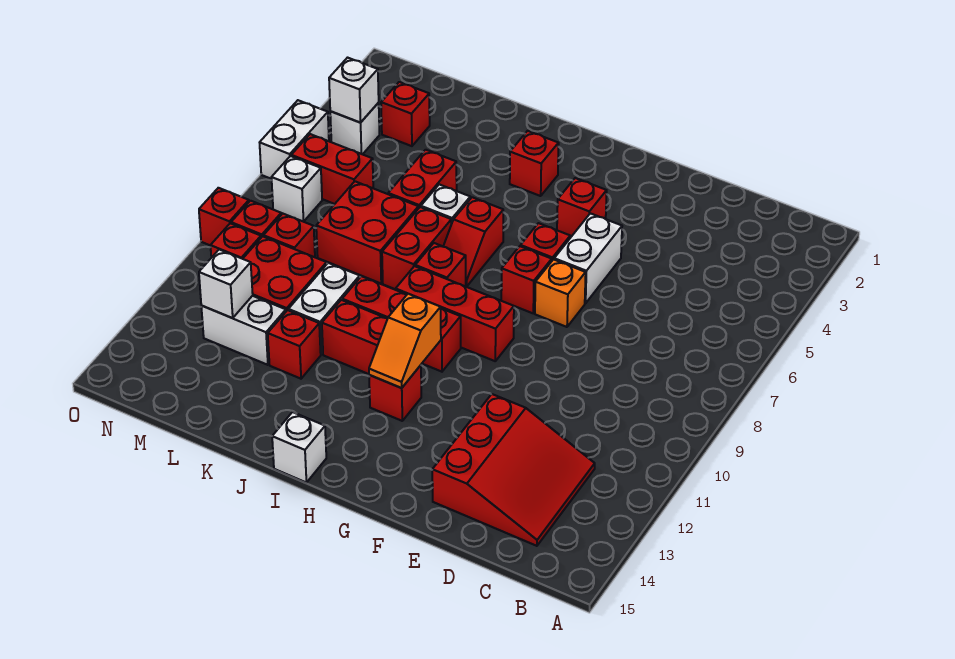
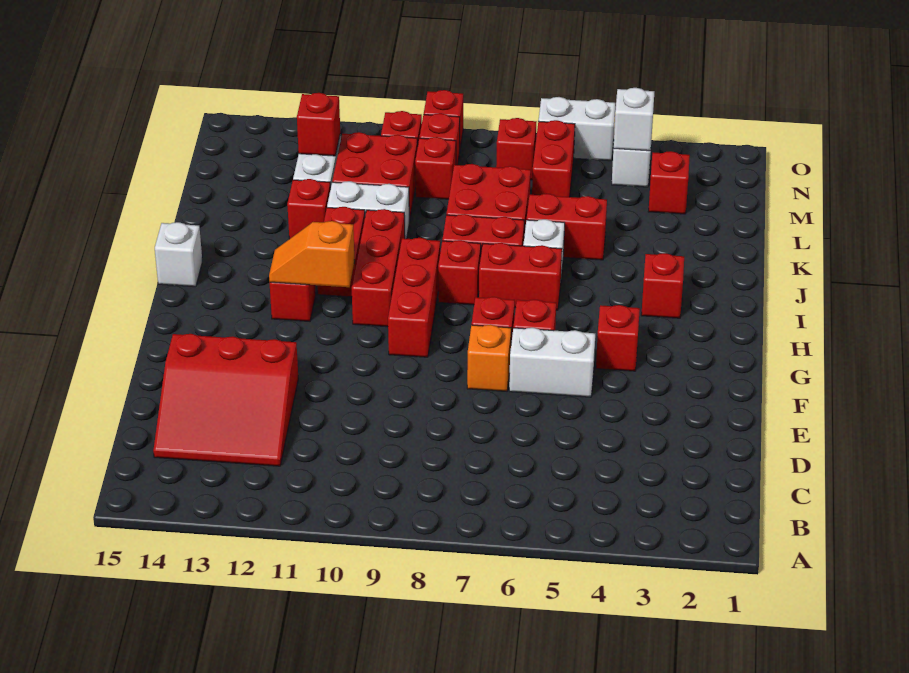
red 1x2 slope [443,197,503,287] -> red 1x2 brick [479,243,562,310]
white 1x1 brick [199,249,253,318] -> red 1x1 brick [297,93,340,156]
white 1x1 brick [272,156,322,222] -> red 1x1 brick [496,118,536,180]

